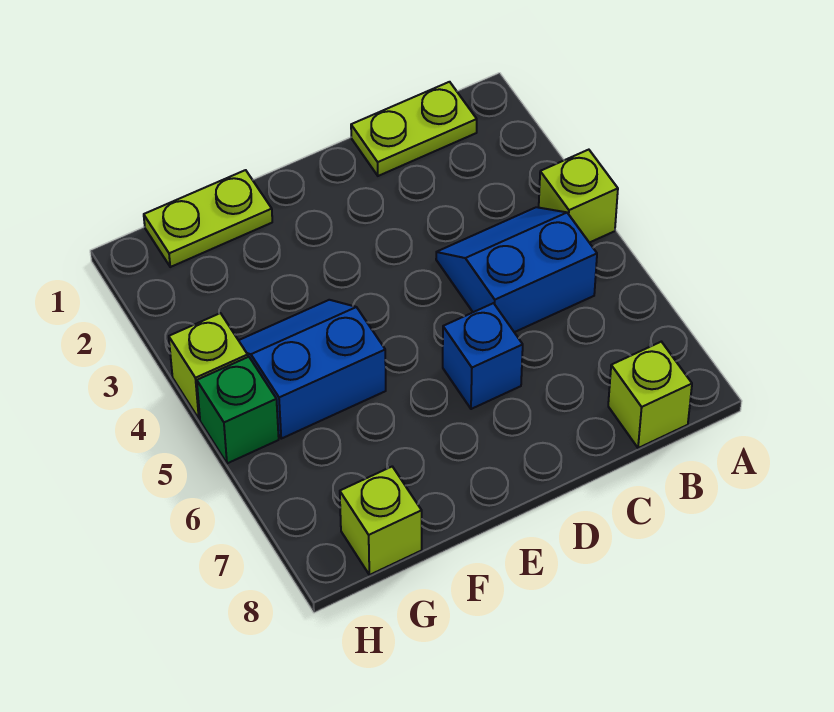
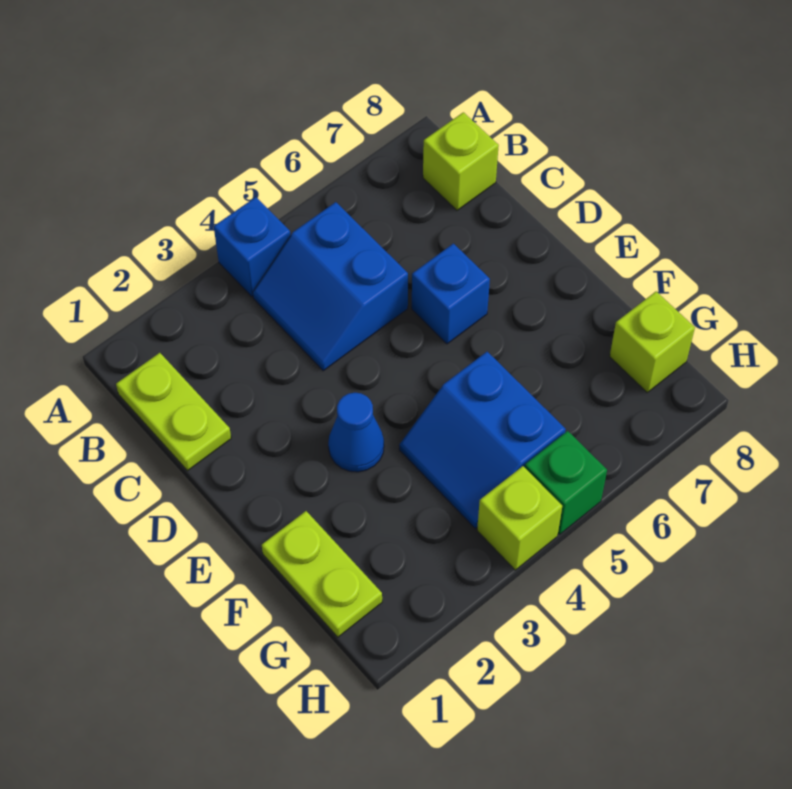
lime 1x1 brick [539,150,618,243] -> blue 1x1 brick [214,197,290,296]
none -> blue 1x1 cone [328,393,384,472]

